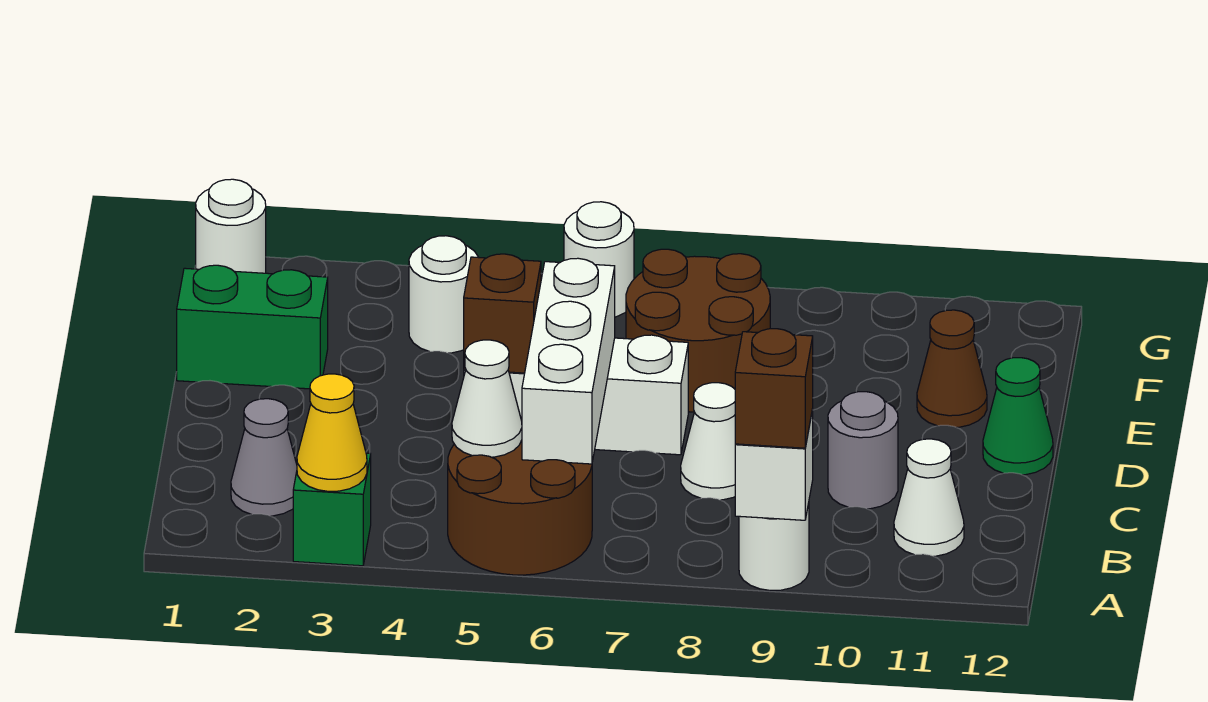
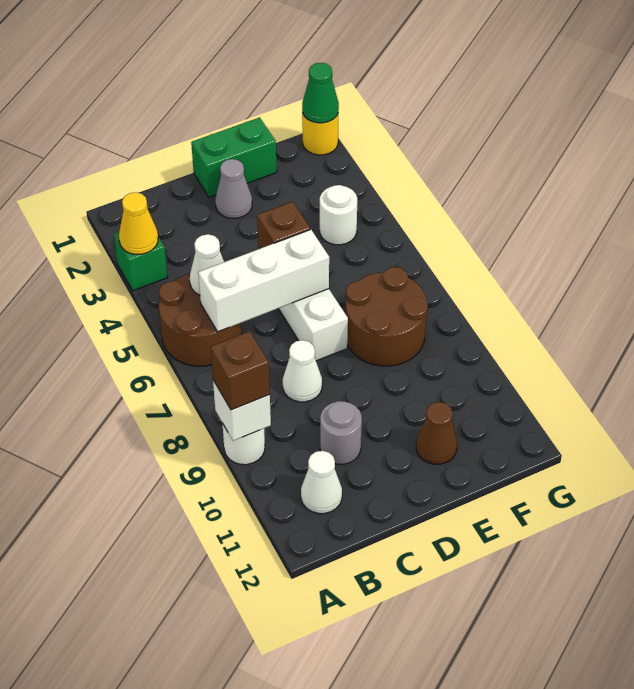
grey 1x1 cone [231,399,297,516] -> grey 1x1 cone moved to [215,159,252,218]
green 1x1 cone [983,358,1053,475] -> green 1x1 cone moved to [302,63,339,123]
green 1x2 brick [177,265,328,389] -> green 1x2 brick turned to [191,117,277,197]
white 1x1 round brick [196,179,266,273] -> yellow 1x1 round brick [302,113,338,155]
white 1x1 round brick [564,202,634,317] -> none

